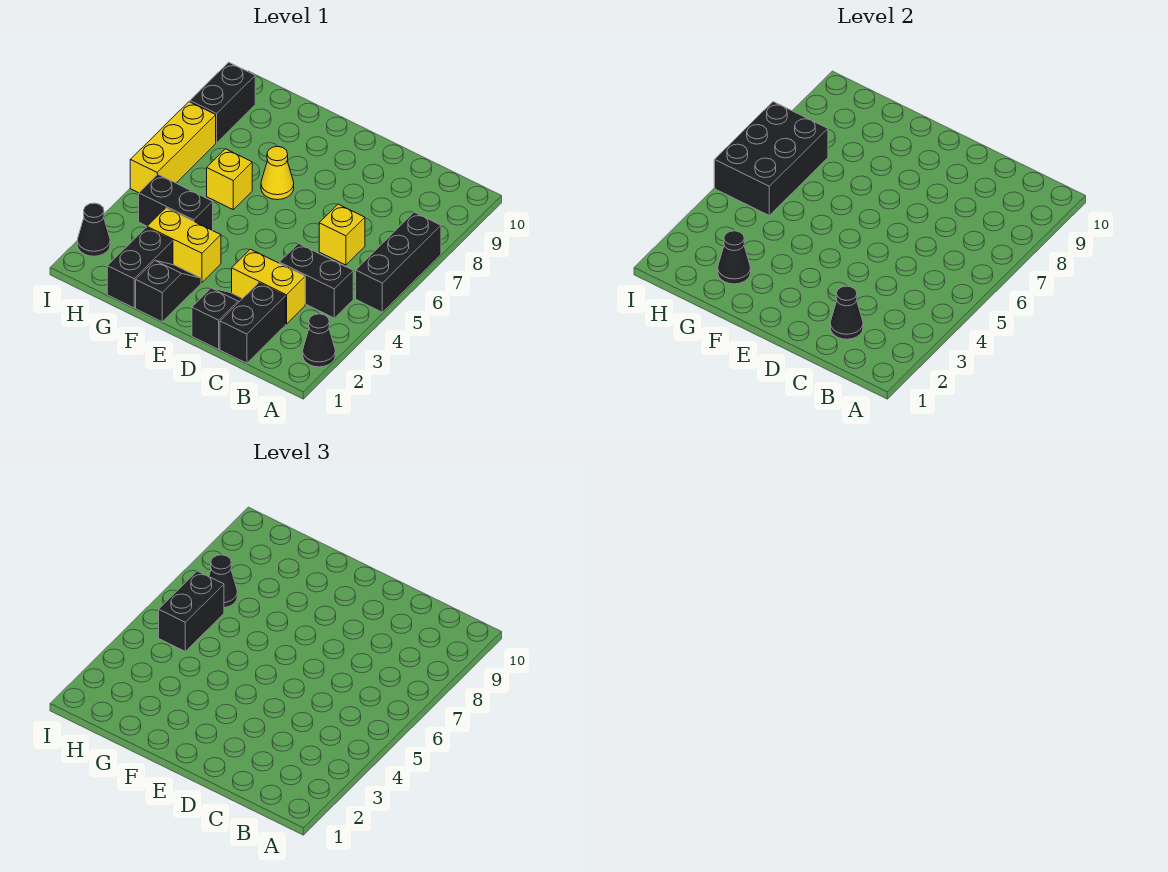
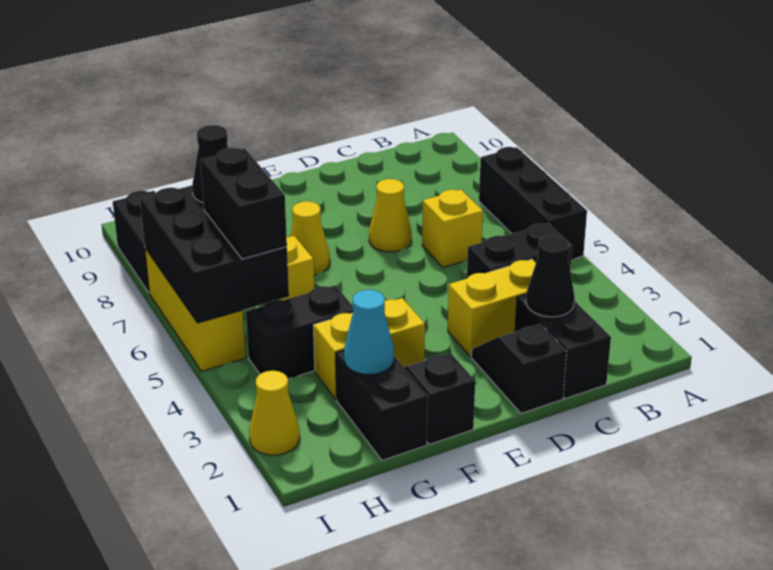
black 1x1 cone [303,314,335,367] -> none
none -> yellow 1x1 cone [369,179,412,252]
black 1x1 cone [718,231,751,284] -> cyan 1x1 cone [344,290,394,374]
black 1x1 cone [77,203,110,256] -> yellow 1x1 cone [249,371,300,455]

